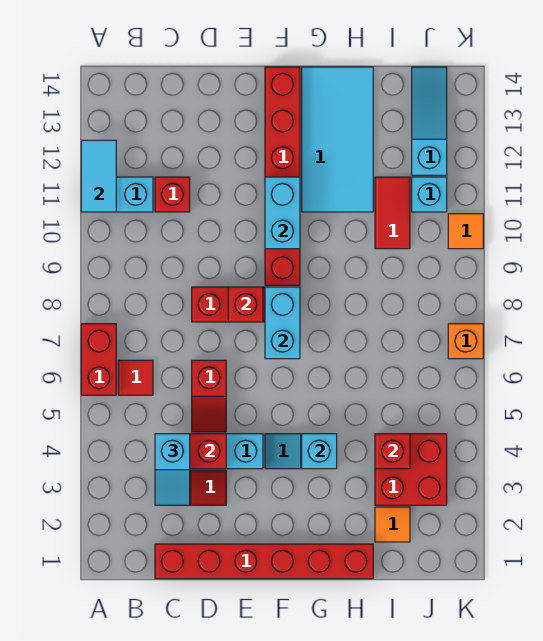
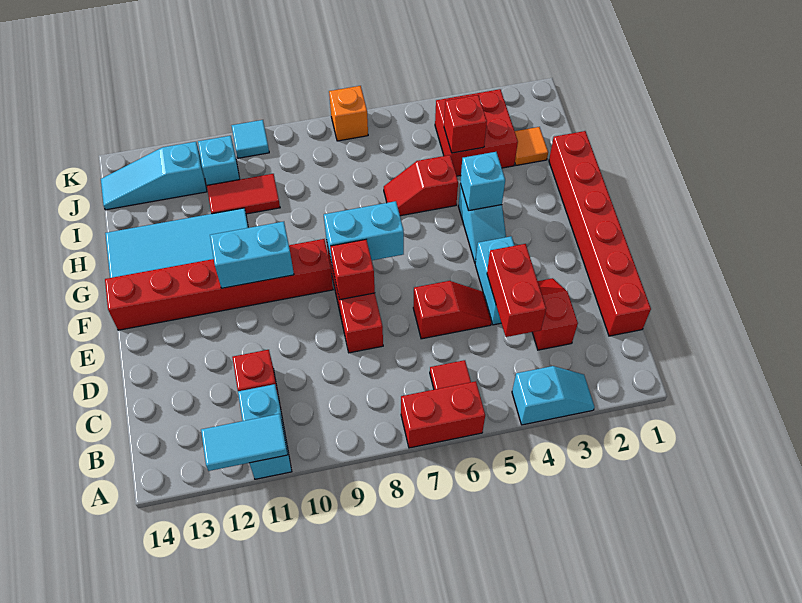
cyan 1x2 slope [155,434,190,505] -> cyan 1x2 slope moved to [512,366,595,425]
none -> red 1x2 slope [384,155,458,216]
orange 1x1 tile [448,214,483,249] -> cyan 1x1 tile [232,120,269,158]

